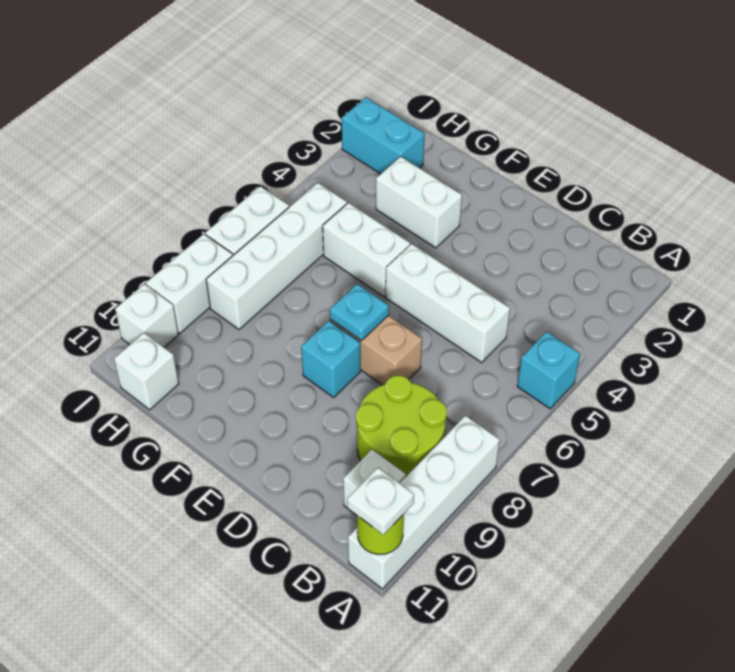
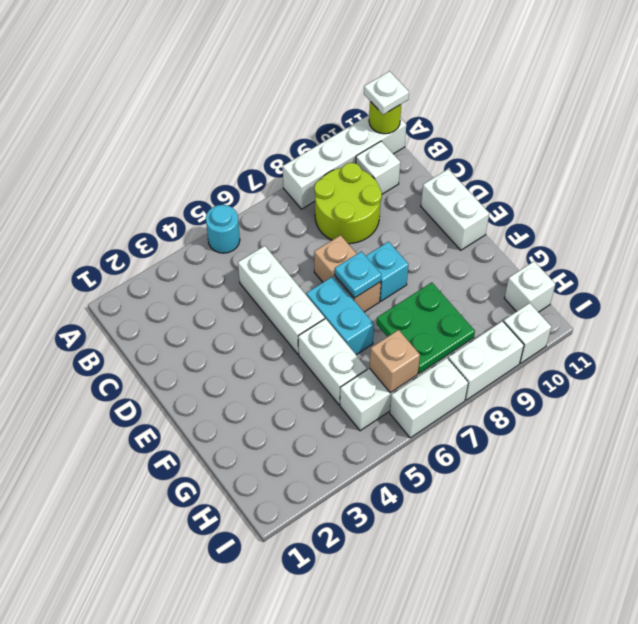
cyan 1x1 brick [517,332,580,409] -> cyan 1x1 round brick [206,205,240,253]
white 1x2 brick [376,156,462,248] -> white 1x2 brick moved to [421,169,489,250]
none -> green 2x2 plate [377,282,475,374]
cyan 1x2 brick [342,97,424,174] -> cyan 1x2 brick moved to [306,276,374,355]
none -> tan 1x1 brick [369,330,420,393]

